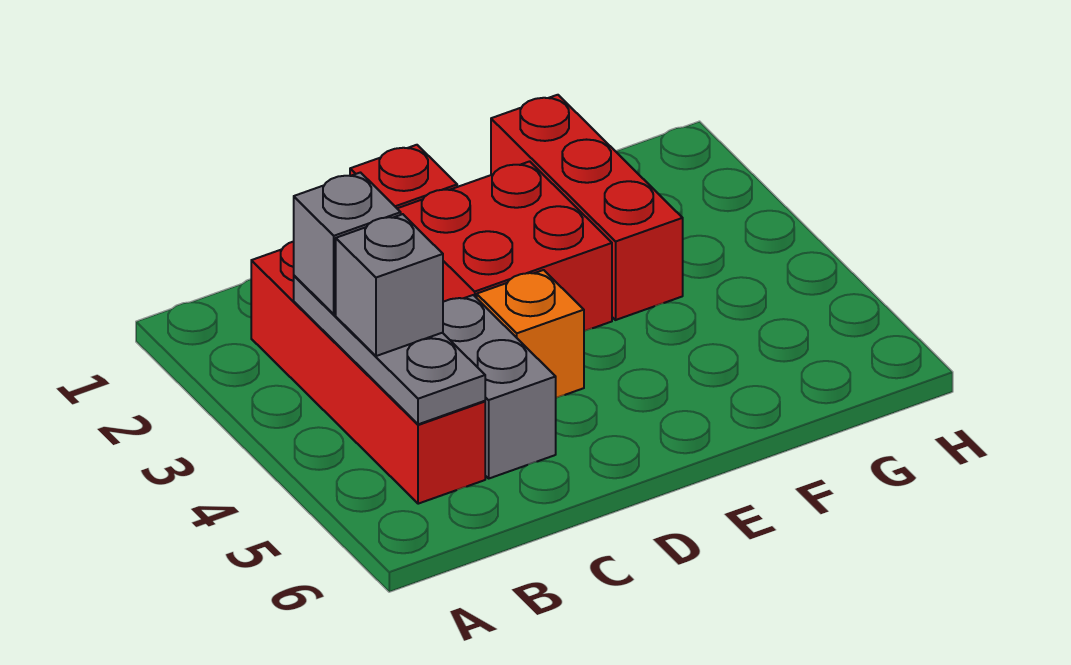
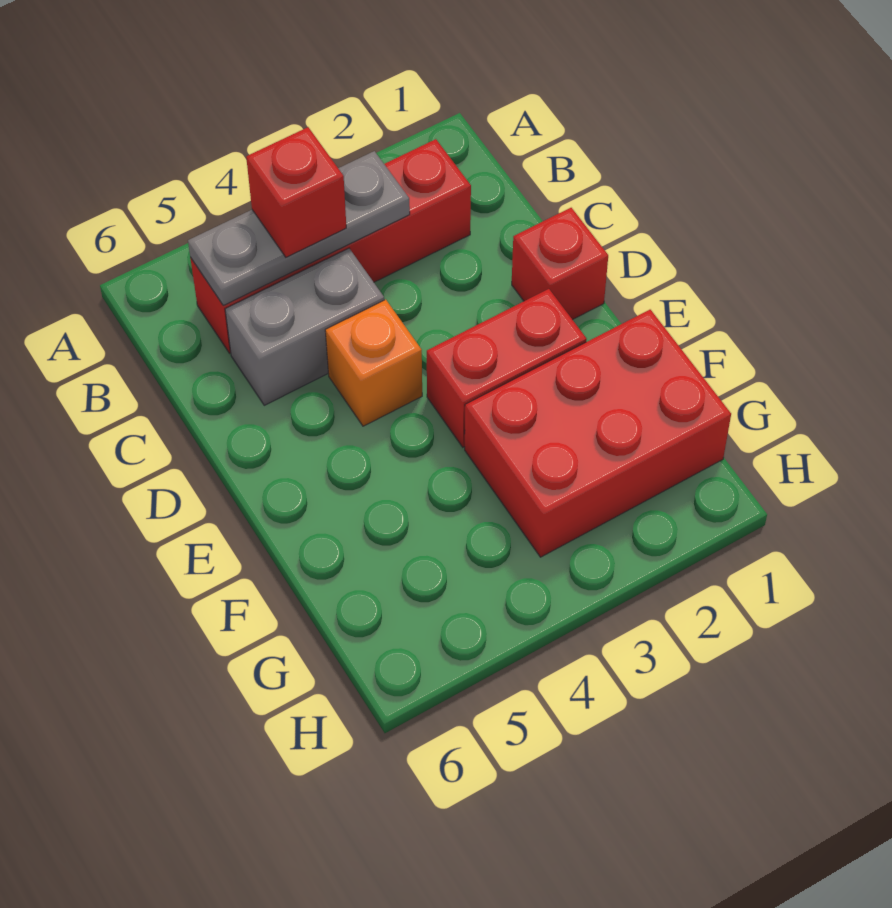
grey 1x1 brick [294,173,401,314] -> none
grey 1x1 brick [336,214,443,356] -> red 1x1 brick [246,127,346,257]
red 2x2 brick [397,161,612,331] -> red 1x2 brick [427,289,587,447]
red 1x3 brick [491,95,683,320] -> red 2x3 brick [465,310,731,557]

